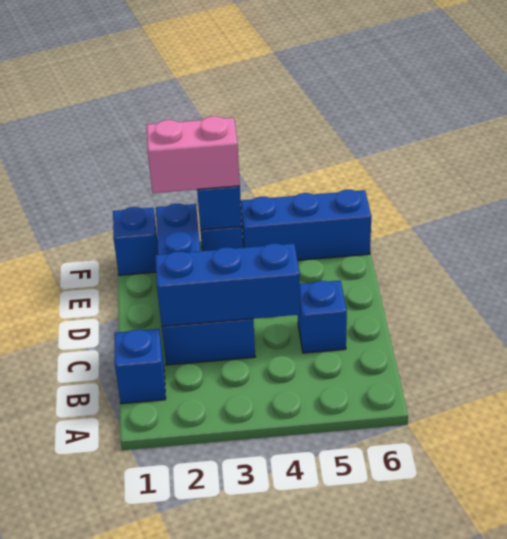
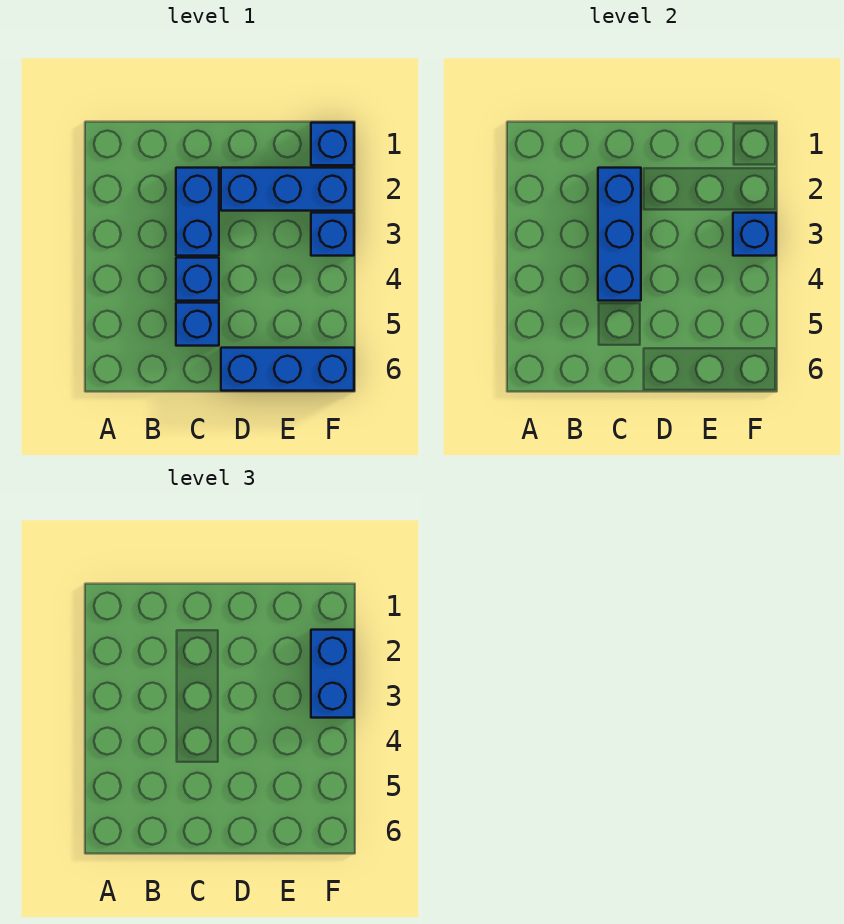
blue 1x1 brick [114,329,166,404] -> blue 1x1 brick moved to [176,258,219,301]
pink 1x2 brick [147,116,240,193] -> blue 1x2 brick [311,630,354,718]
blue 1x3 brick [241,190,371,260] -> blue 1x3 brick turned to [221,348,354,391]

